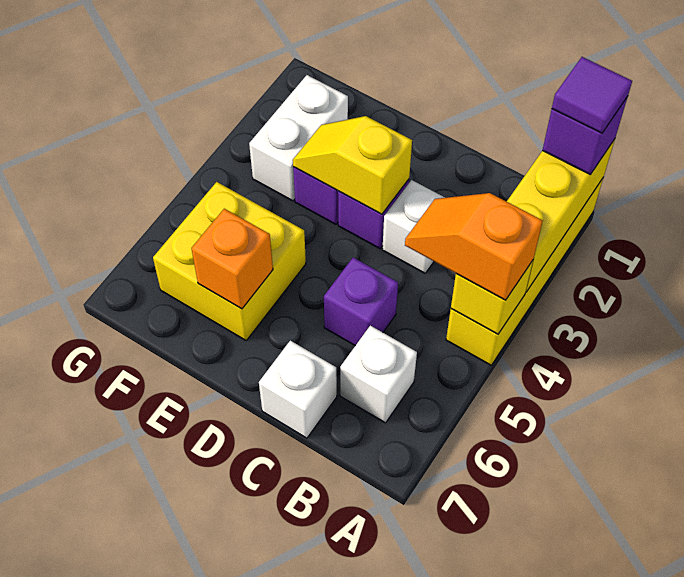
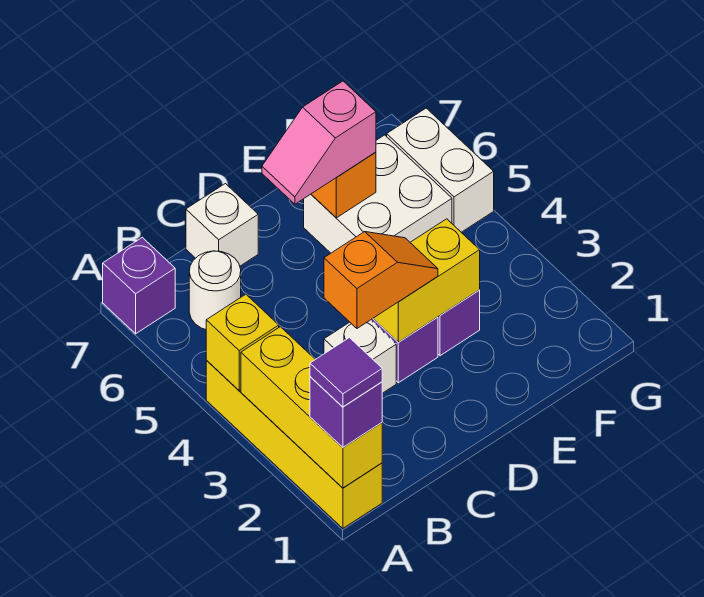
orange 1x2 slope [405,193,543,300] -> orange 1x2 slope moved to [324,232,438,328]
white 1x1 brick [340,326,417,423] -> white 1x1 round brick [189,251,241,330]
purple 1x1 brick [324,258,398,346] -> purple 1x1 brick moved to [103,237,175,334]
yellow 1x2 slope [293,116,412,214] -> yellow 1x2 brick [373,219,480,342]
none -> pink 1x2 slope [262,81,376,204]
yellow 2x2 brick [153,182,306,340] -> white 2x2 brick [304,135,452,253]
white 1x2 brick [249,75,348,201] -> white 1x2 brick moved to [387,108,494,232]

